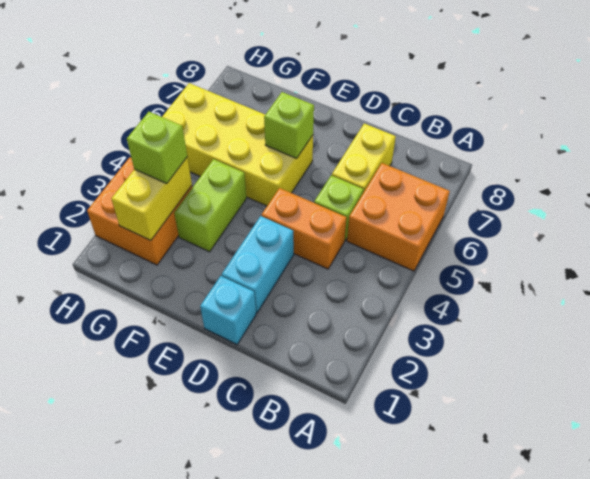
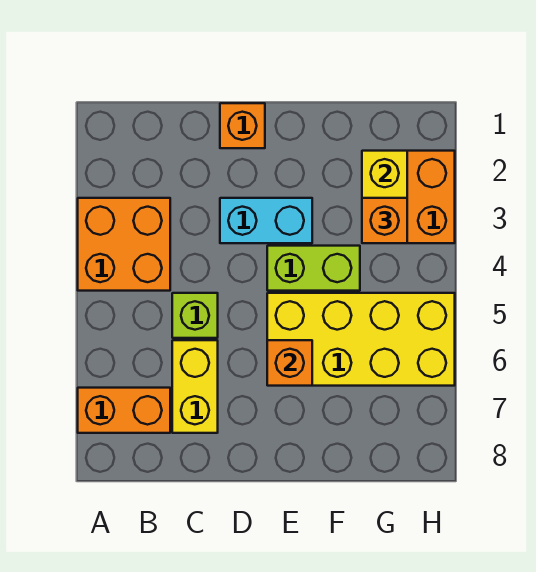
orange 2x2 brick [347,163,450,271] -> orange 2x2 brick moved to [78,198,170,291]
orange 1x2 brick [262,188,347,269] -> orange 1x2 brick moved to [78,388,170,433]
cyan 1x1 brick [200,276,256,344] -> orange 1x1 brick [220,103,265,148]
cyan 1x2 brick [222,216,294,313] -> cyan 1x2 brick turned to [220,198,312,243]
lime 1x1 brick [264,92,314,158] -> orange 1x1 brick [267,340,312,386]
lime 1x2 brick [174,159,246,252] -> lime 1x2 brick turned to [267,246,360,291]
lime 1x1 brick [127,112,187,183] -> orange 1x1 brick [362,198,407,243]

